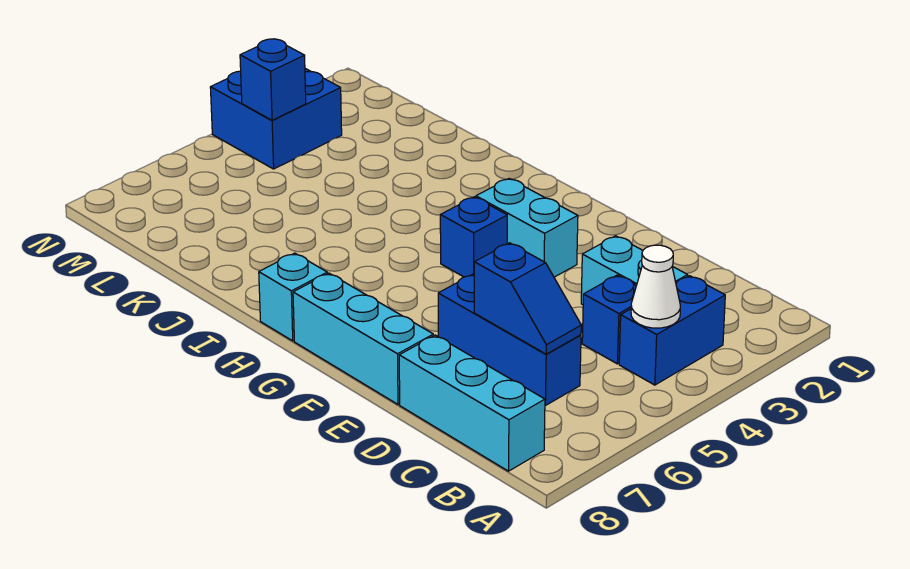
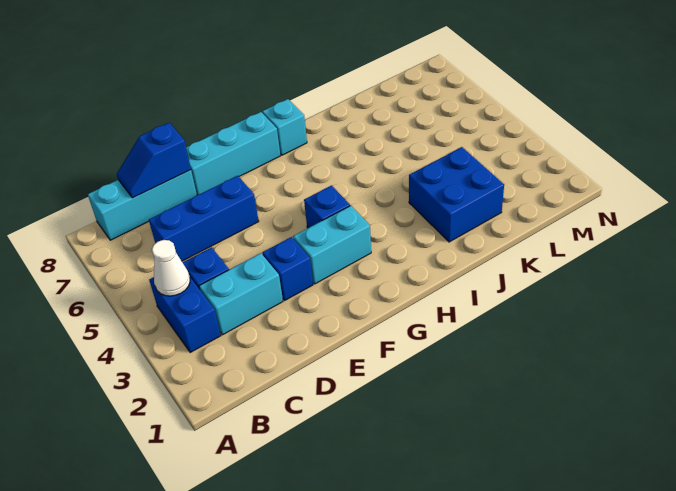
blue 1x2 slope [474,243,581,354] -> blue 1x2 slope moved to [117,123,191,198]
blue 2x2 brick [210,69,342,169] -> blue 2x2 brick moved to [409,147,504,242]
blue 1x1 brick [240,39,306,120] -> blue 1x1 brick moved to [262,237,313,300]

